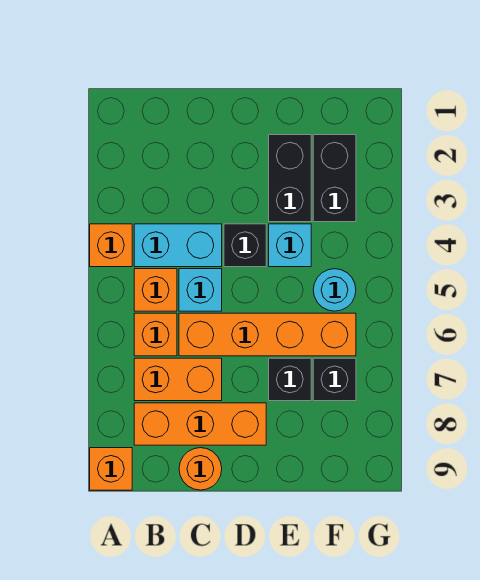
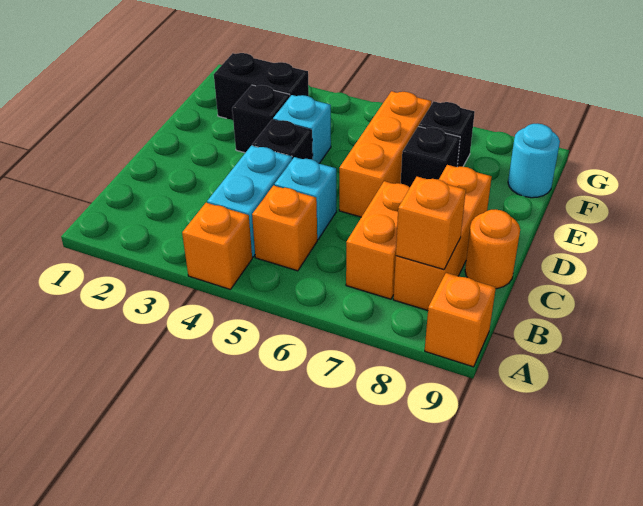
orange 1x1 brick [134,313,177,356] -> orange 1x1 brick moved to [396,177,466,270]
orange 1x4 brick [179,313,356,356] -> orange 1x3 brick [339,91,431,217]
black 1x2 brick [269,135,311,222] -> black 1x1 brick [232,85,290,153]
cyan 1x1 round brick [313,269,356,311] -> cyan 1x1 round brick moved to [508,124,560,198]

